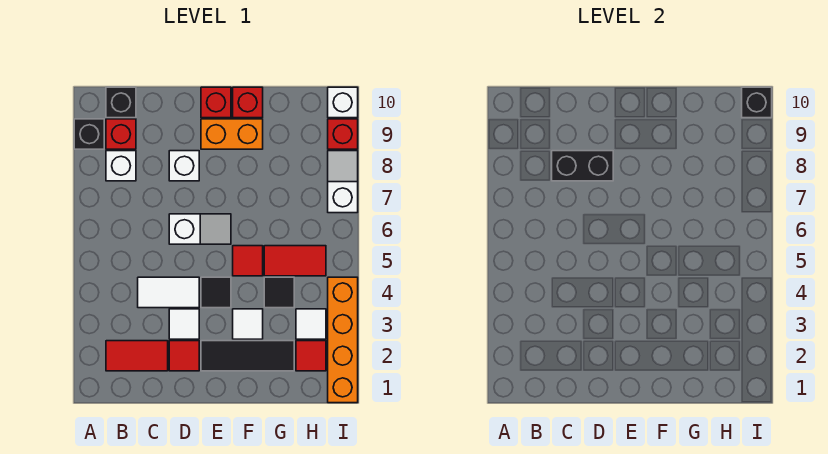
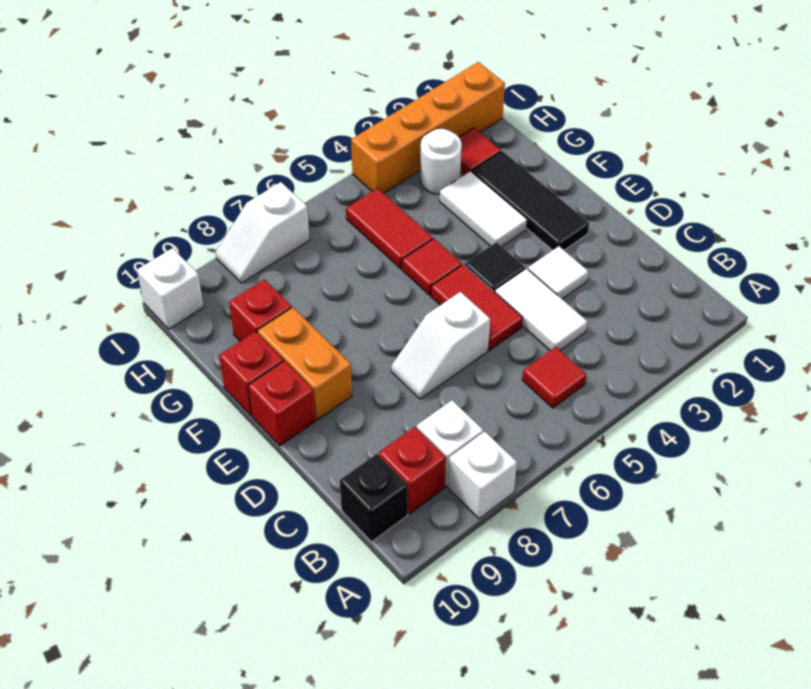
black 1x1 brick [74,119,104,149] -> none
red 1x2 tile [106,341,168,371] -> red 1x2 tile moved to [431,264,523,350]
black 1x2 brick [552,151,613,181] -> none
red 1x1 tile [169,341,199,371] -> red 1x1 tile moved to [522,347,586,408]
white 1x2 slope [169,214,231,244] -> white 1x2 slope turned to [391,292,490,399]
white 1x1 brick [169,151,199,181] -> white 1x1 brick moved to [448,432,517,519]
white 1x1 tile [233,309,263,339] -> white 1x2 tile [440,171,527,247]
black 1x1 tile [264,277,294,308] -> none
white 1x1 tile [296,309,326,339] -> white 1x1 round brick [420,129,462,194]
red 1x1 brick [328,119,358,149] -> red 1x1 brick moved to [229,279,292,341]
black 1x1 brick [742,87,772,118] -> none

